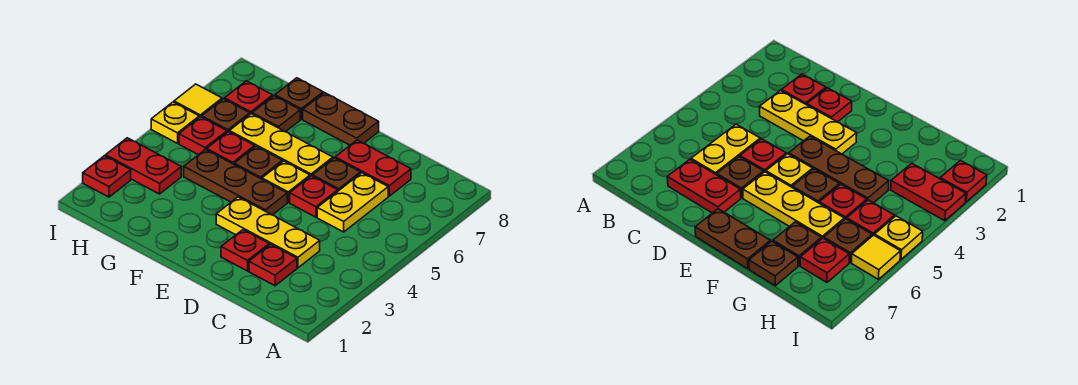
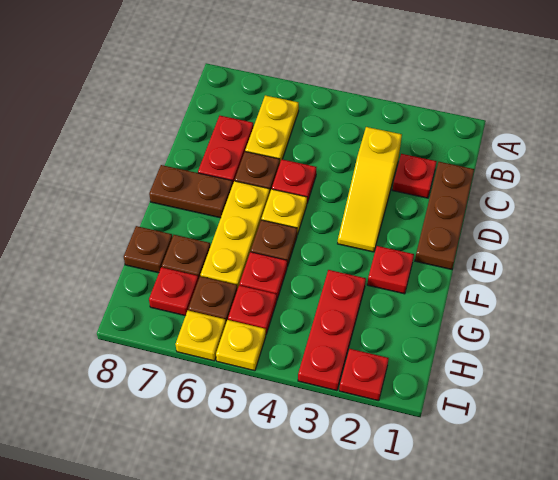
yellow 1x3 plate [216,197,320,268] -> yellow 1x3 slope [338,127,402,252]
yellow 1x2 plate [317,173,388,232] -> yellow 1x2 plate turned to [245,95,299,162]
red 1x1 plate [221,230,269,271] -> red 1x1 plate moved to [367,246,414,294]
brown 1x3 plate [184,149,287,215] -> brown 1x3 plate moved to [415,162,474,269]
brown 1x2 plate [303,93,379,145] -> brown 1x2 plate turned to [149,165,233,218]
red 1x2 plate [106,138,181,194] -> red 1x3 plate [298,270,366,391]
yellow 1x1 tile [174,84,222,117] -> yellow 1x1 plate [175,311,226,361]

